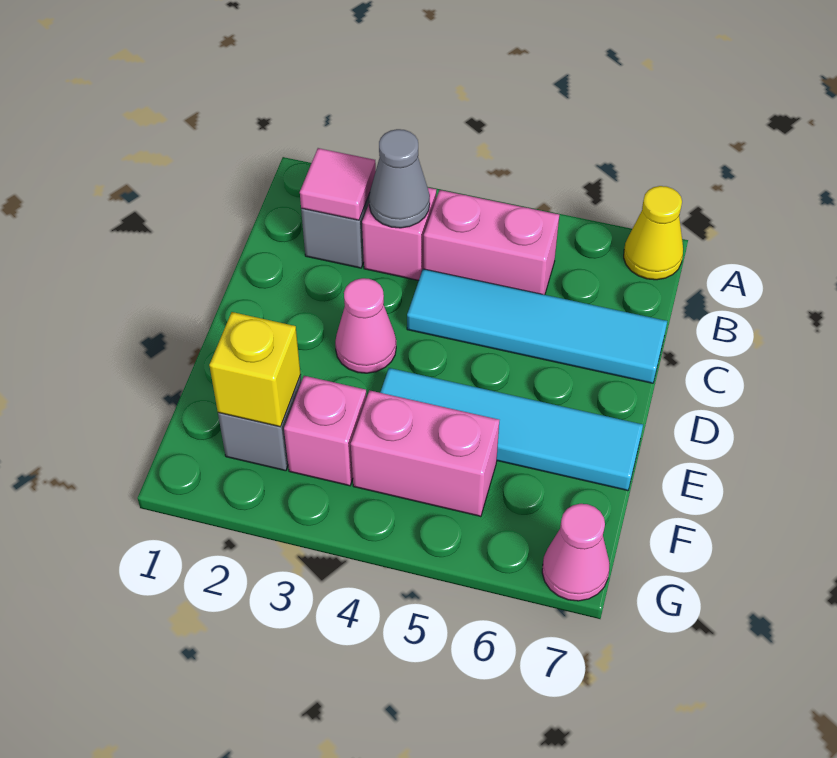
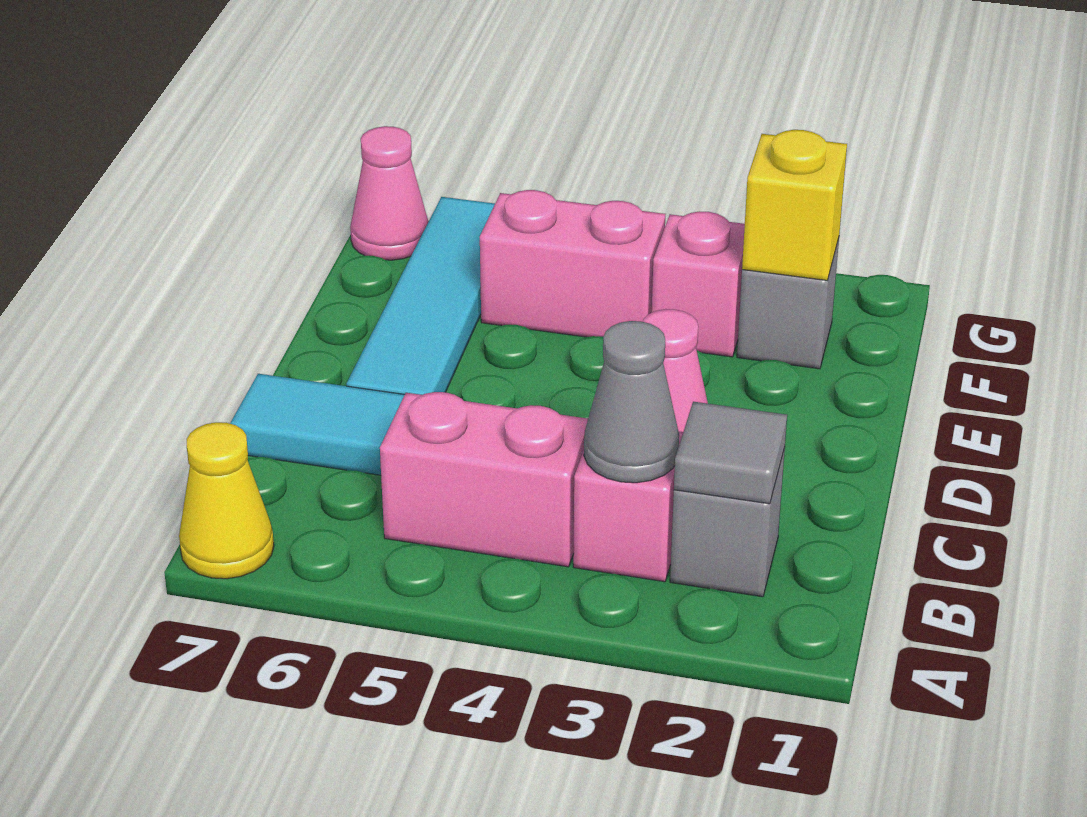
pink 1x1 tile [300,148,376,220] -> grey 1x1 tile [674,402,787,504]
cyan 1x4 tile [380,368,643,491] -> cyan 1x4 tile turned to [346,197,495,395]

